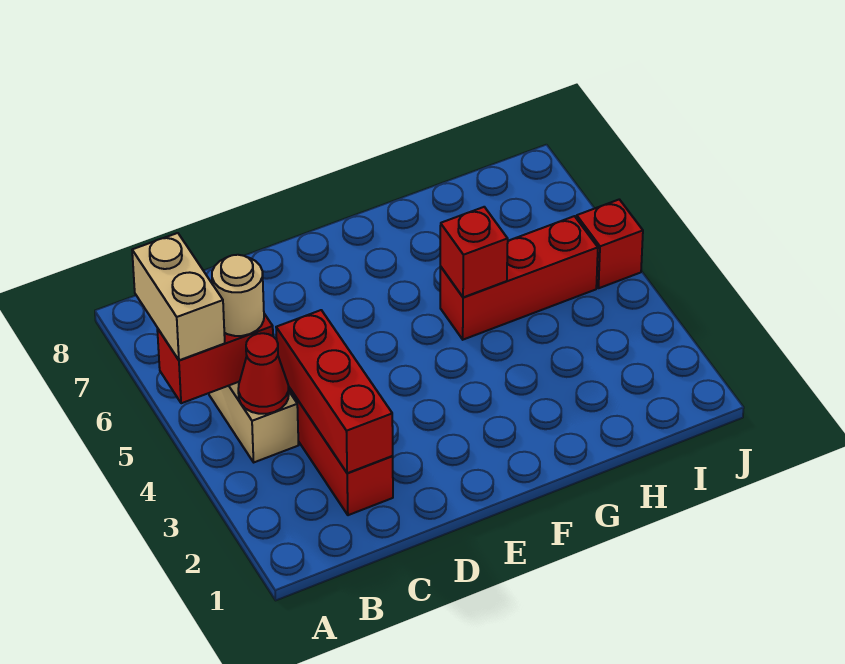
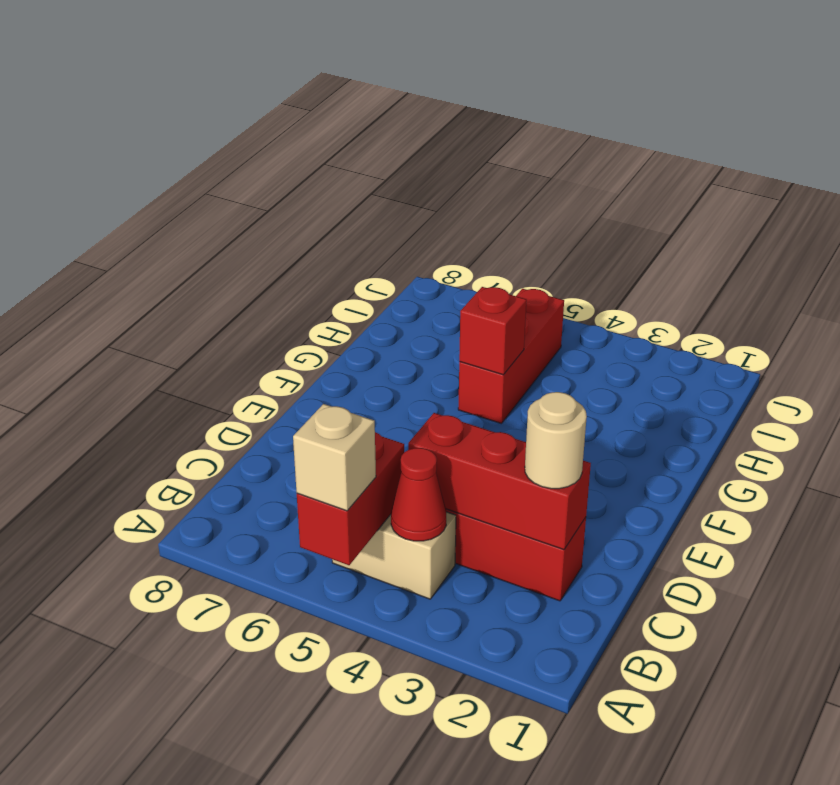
tan 1x2 brick [132,233,225,360] -> tan 1x1 brick [293,404,376,511]
tan 1x1 round brick [212,255,264,336] -> tan 1x1 round brick moved to [525,392,587,489]
red 1x1 brick [577,199,643,288] -> none

